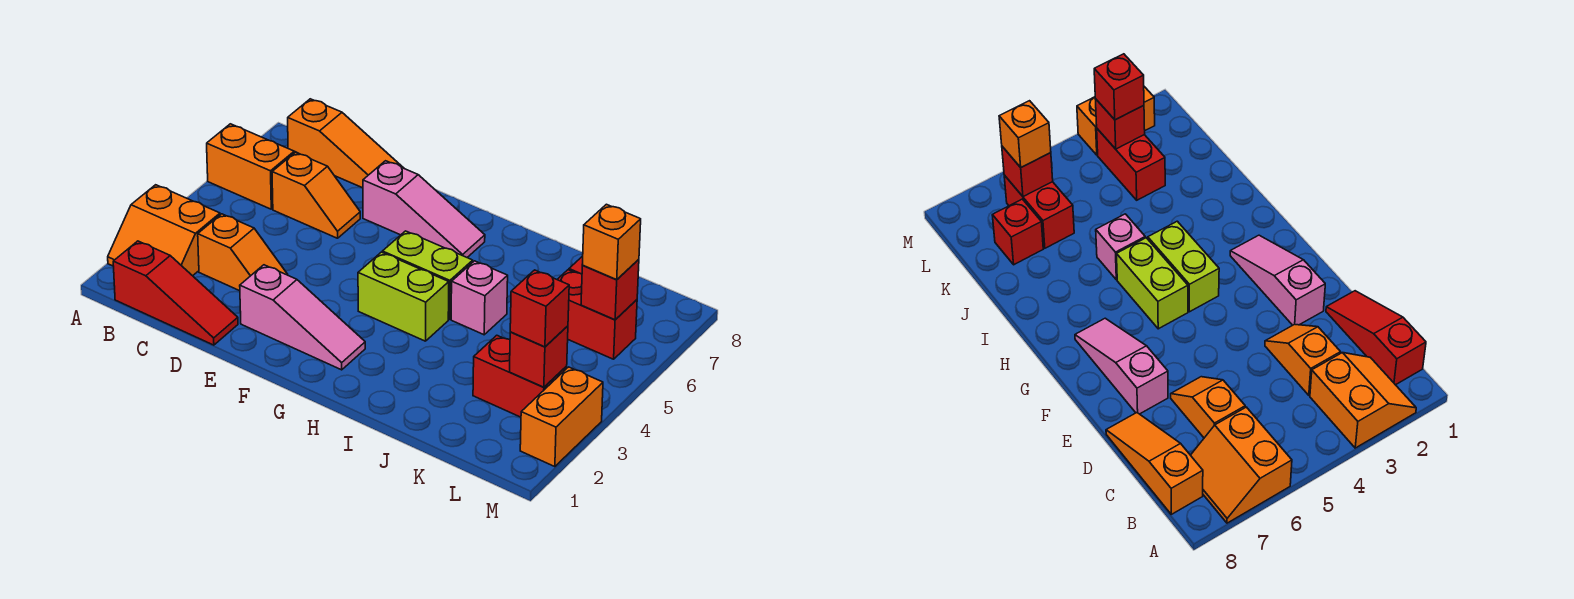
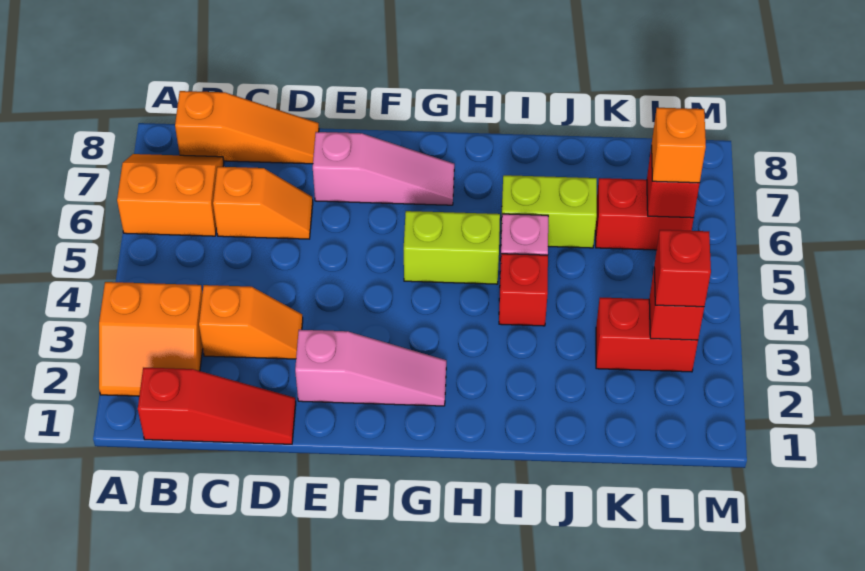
lime 1x2 brick [358,252,449,341] -> lime 1x2 brick moved to [501,175,597,248]
red 1x1 brick [992,199,1043,265] -> red 1x1 brick moved to [499,254,548,326]
orange 1x2 brick [520,367,603,467] -> none

